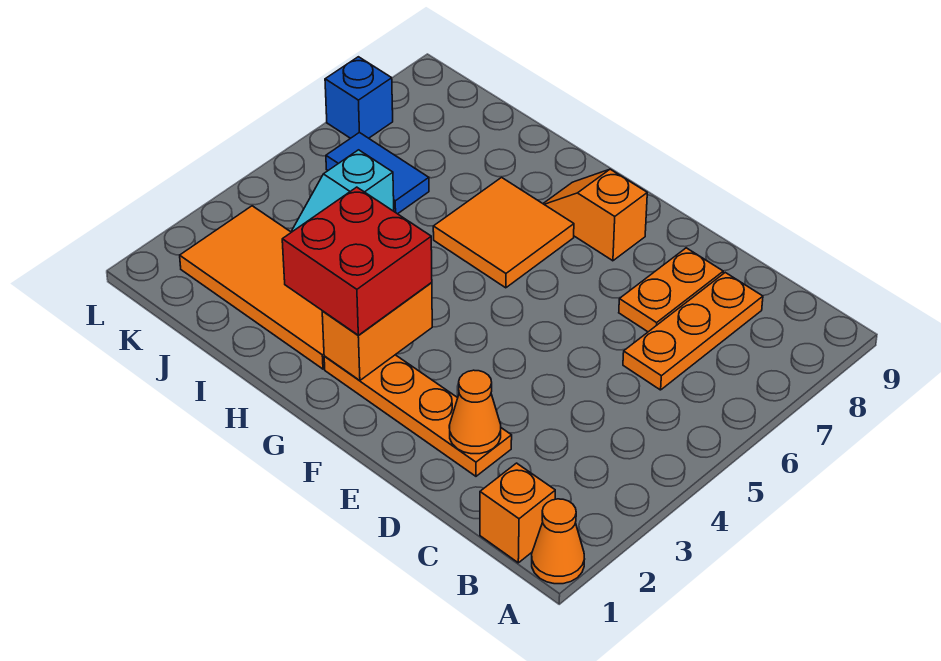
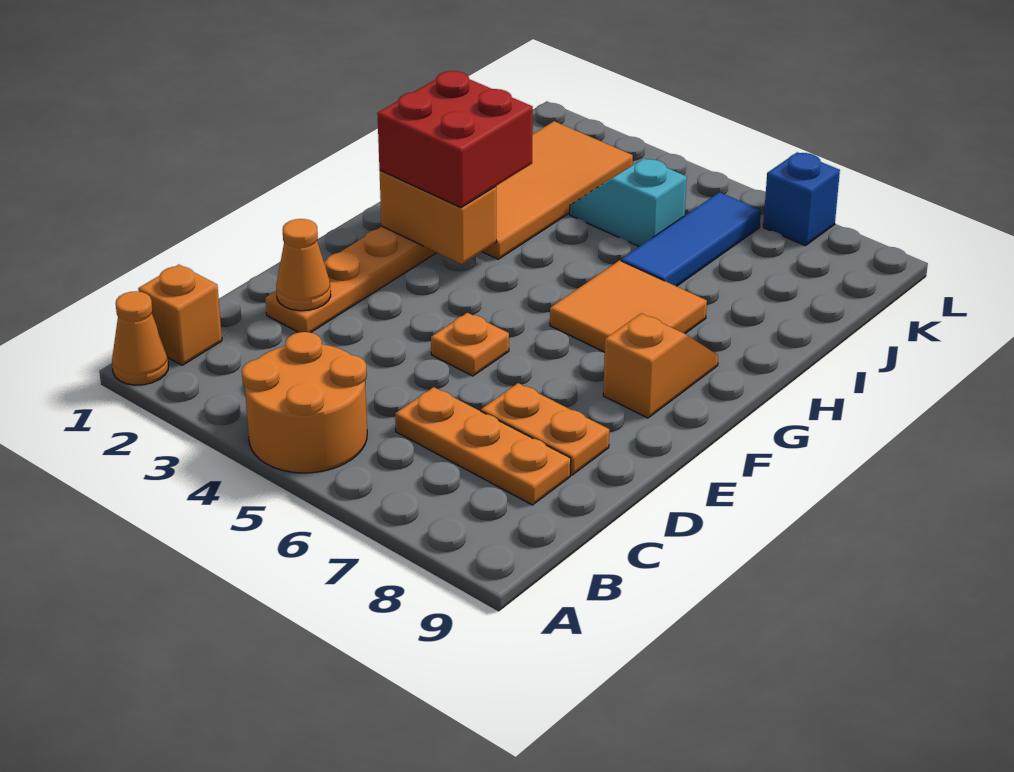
none -> orange 2x2 round brick [242,332,367,473]
none -> orange 1x1 plate [431,313,509,376]
blue 1x2 tile [326,132,429,214] -> blue 1x3 tile [621,192,761,286]

